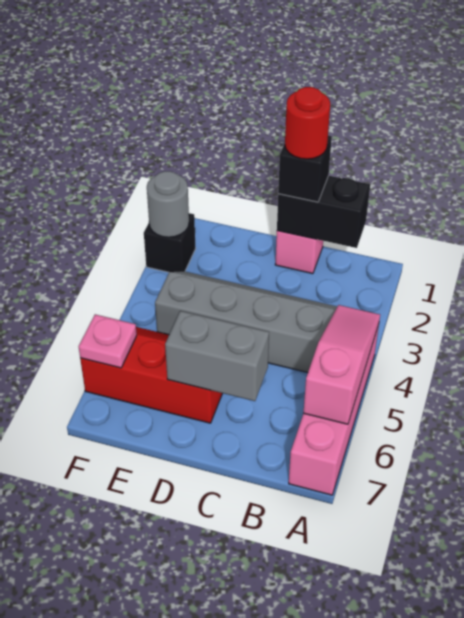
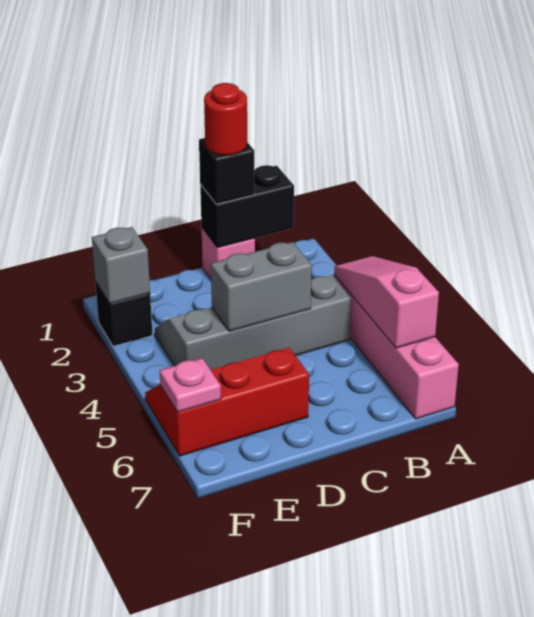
grey 1x2 brick [165,311,269,401] -> grey 1x2 brick moved to [211,242,312,331]
grey 1x1 round brick [147,171,189,237] -> grey 1x1 brick [92,227,150,304]

